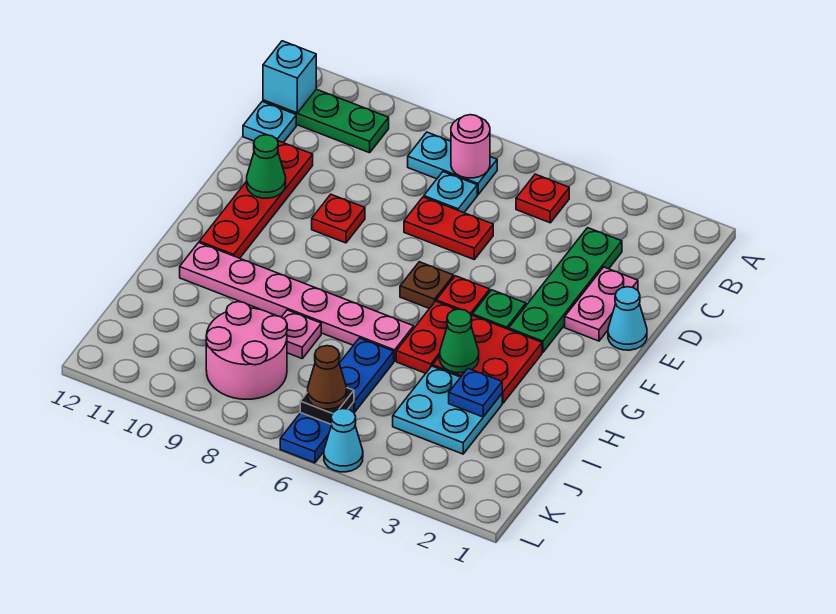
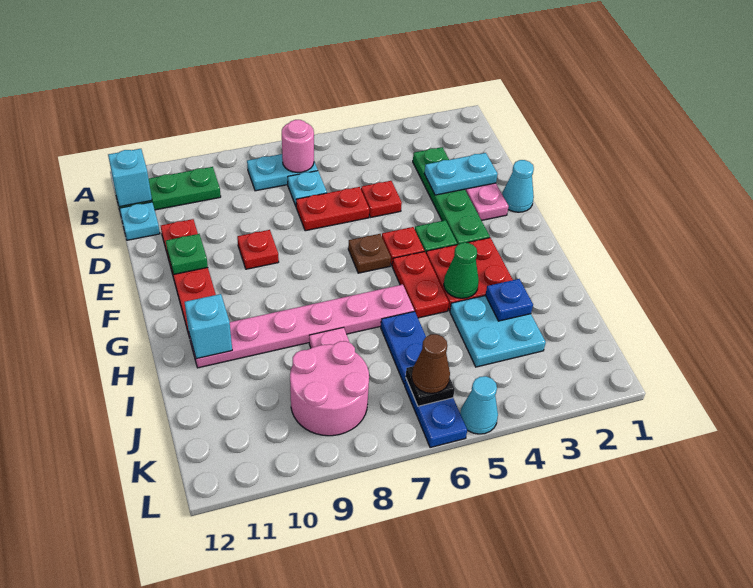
red 1x1 plate [516,174,569,223] -> red 1x1 plate moved to [361,181,402,217]
none -> cyan 1x2 plate [424,153,497,195]
green 1x1 cone [247,135,286,198] -> green 1x1 plate [166,234,208,274]
none -> cyan 1x1 brick [184,294,232,359]

